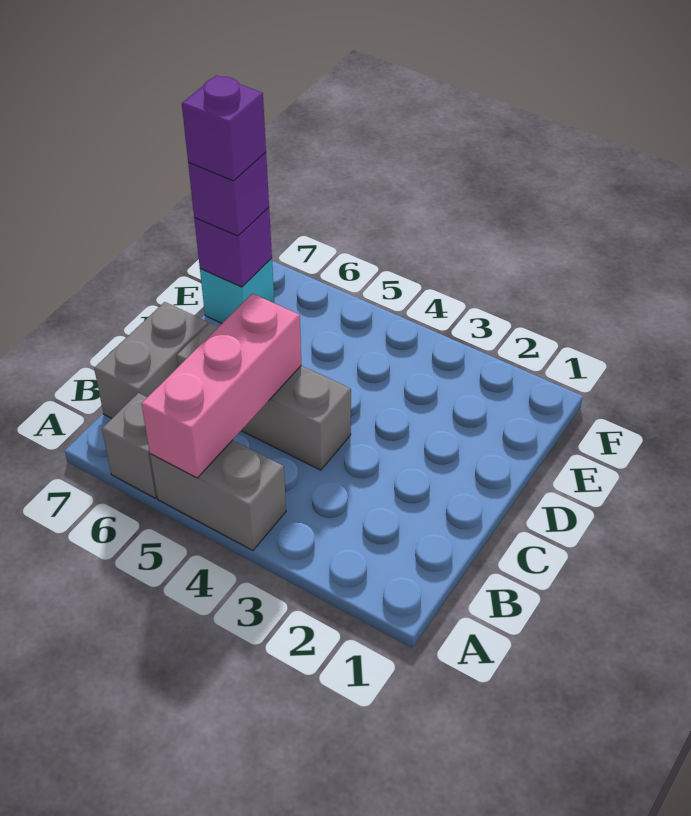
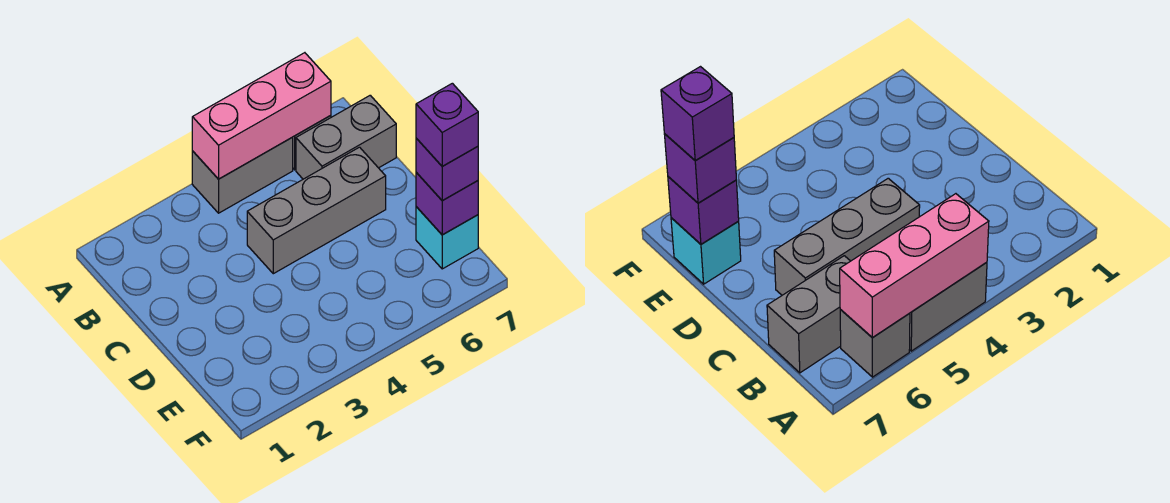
pink 1x3 brick [142,294,301,478] -> pink 1x3 brick turned to [192,53,331,179]
grey 1x2 brick [94,302,208,418] -> grey 1x2 brick turned to [296,95,396,179]

